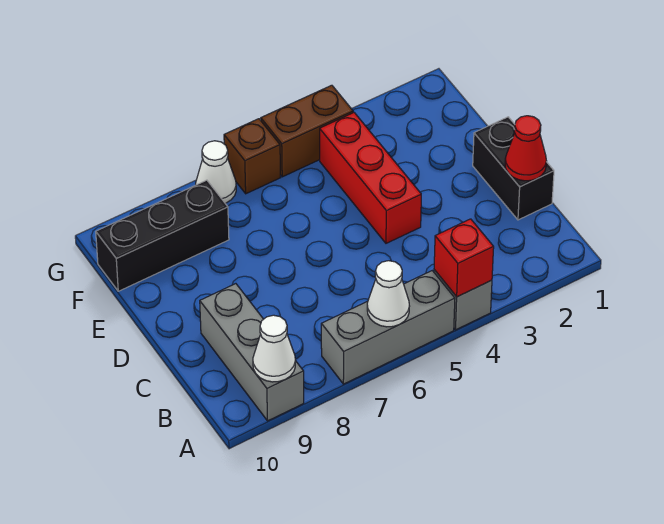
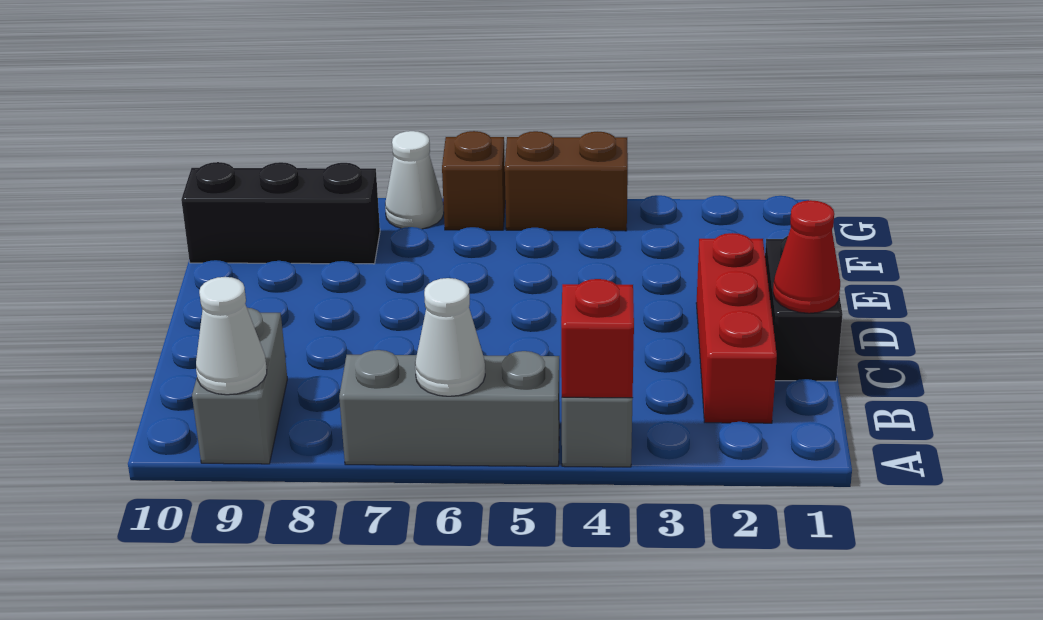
grey 1x3 brick [200,284,304,421] -> grey 1x2 brick [192,308,287,464]
red 1x3 brick [320,112,421,243] -> red 1x3 brick moved to [696,233,777,423]

